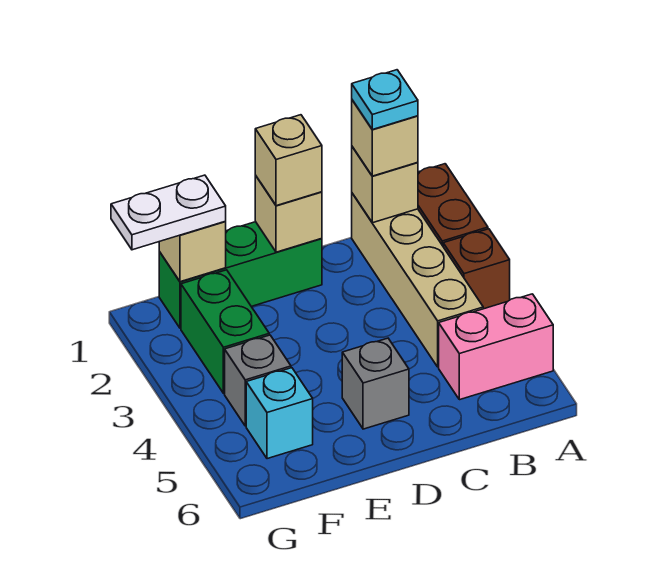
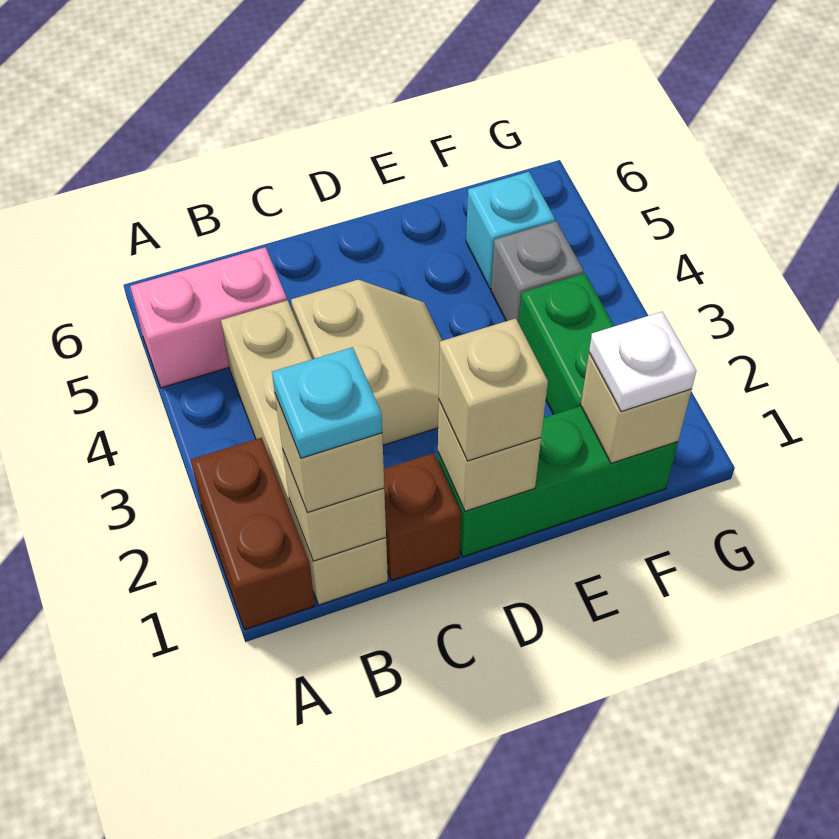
brown 1x1 brick [443,229,510,309] -> brown 1x1 brick moved to [384,453,461,581]
none -> tan 2x2 slope [291,280,442,445]
grey 1x1 brick [342,338,409,429] -> none
white 1x2 plate [111,175,226,250] -> white 1x1 plate [589,312,696,412]

